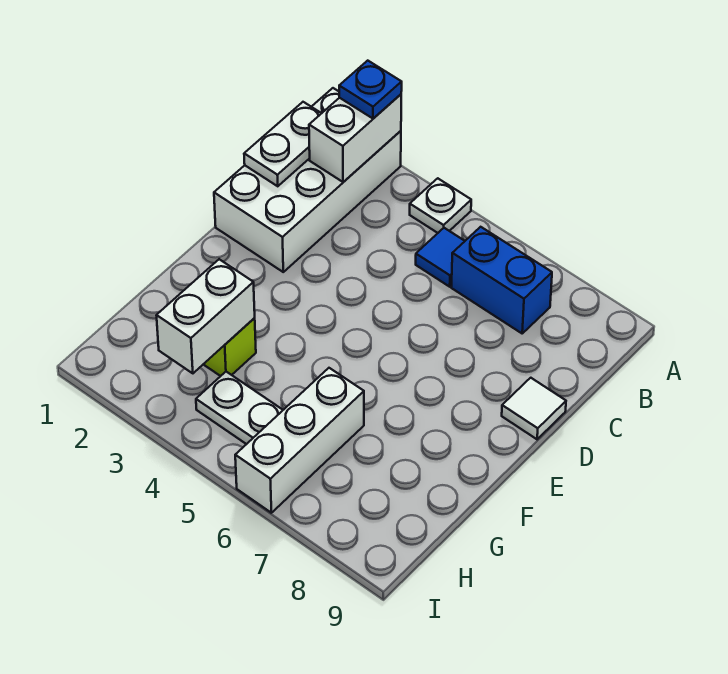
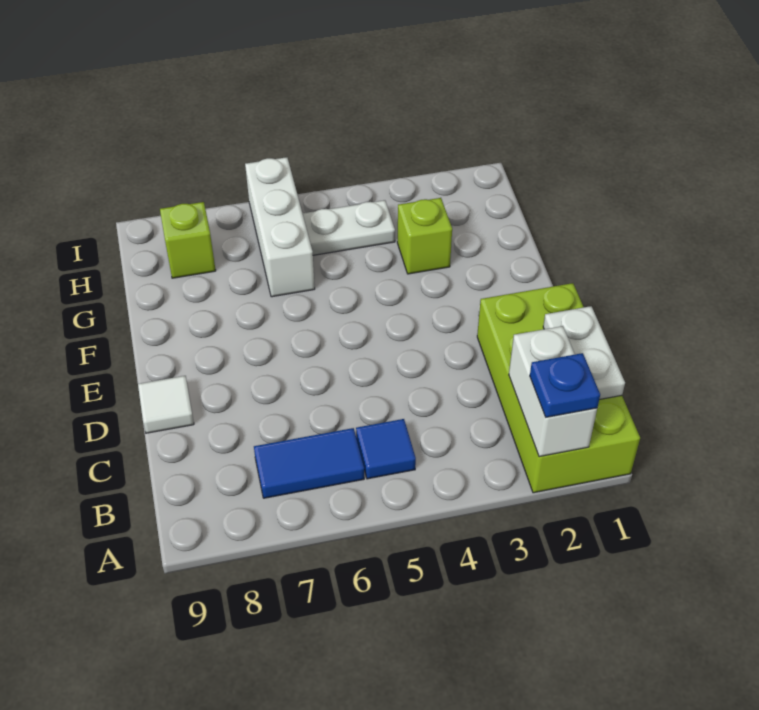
white 2x4 brick [214,88,401,272] -> lime 2x4 brick [477,283,640,493]
white 1x1 plate [410,178,471,233] -> none
blue 1x2 brick [451,227,552,333] -> blue 1x2 tile [254,428,364,498]
white 1x2 brick [156,259,255,373] -> none
none -> lime 1x1 brick [160,202,216,278]

